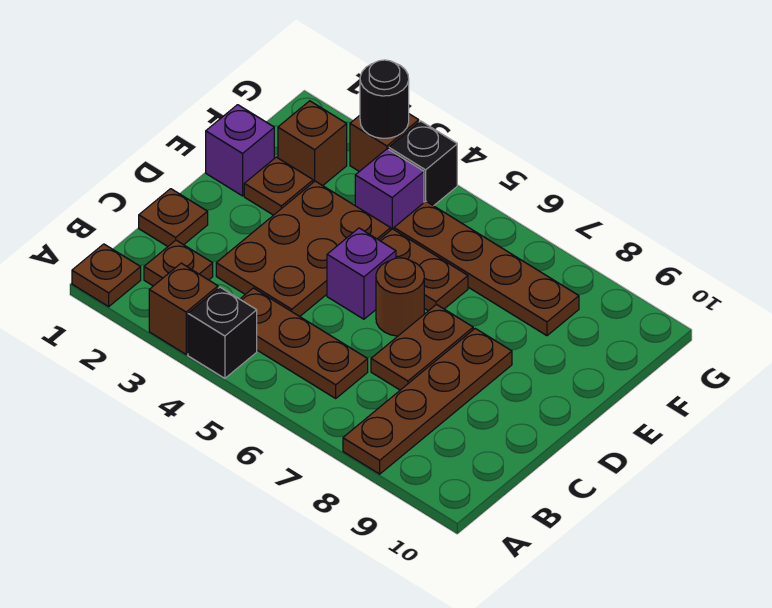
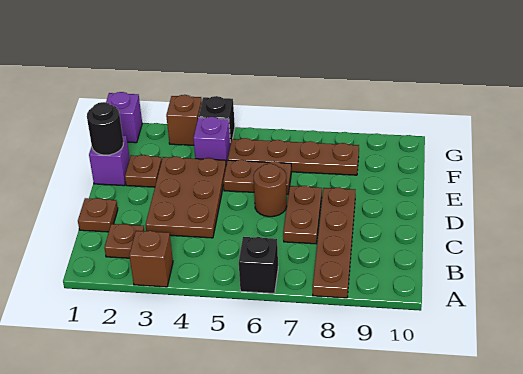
brown 1x1 plate [72,244,141,307] -> none
black 1x1 brick [188,287,257,378] -> black 1x1 brick moved to [239,237,278,294]
brown 1x3 plate [240,288,368,398] -> none
purple 1x1 brick [327,228,396,319] -> purple 1x1 brick moved to [106,92,142,143]
brown 1x1 brick [278,101,347,186] -> none
black 1x1 round brick [360,60,409,138] -> black 1x1 round brick moved to [87,102,123,155]

